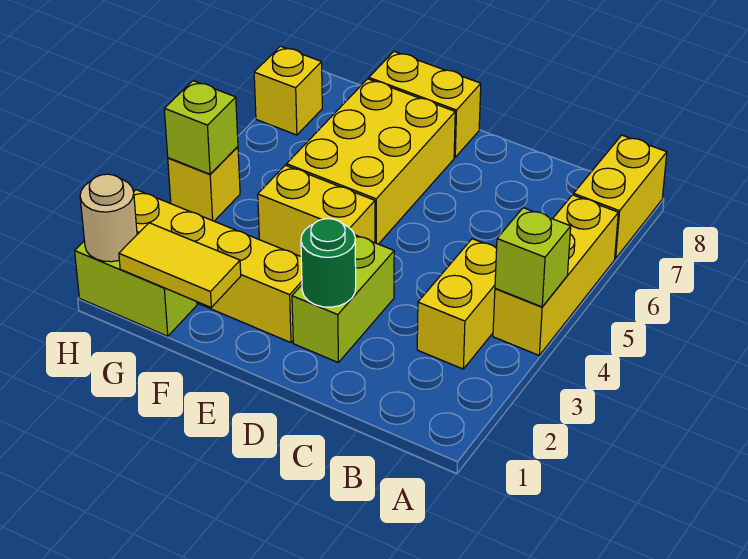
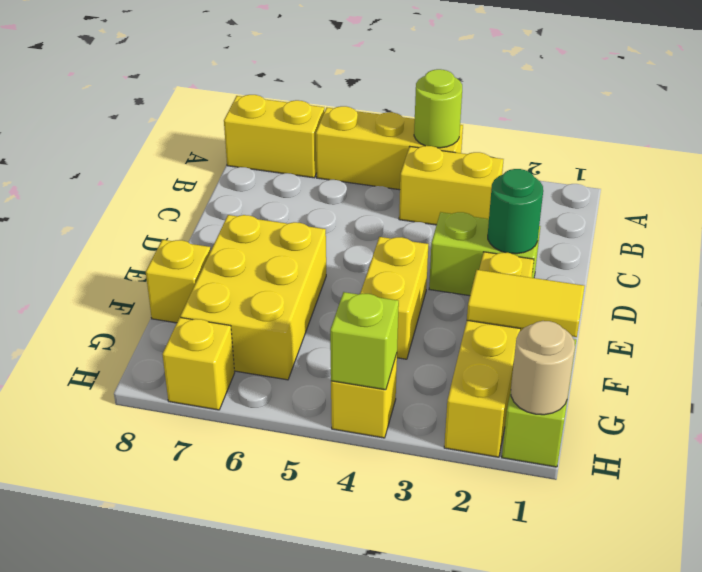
lime 1x1 brick [495,208,571,307] -> lime 1x1 round brick [414,69,462,148]
yellow 2x3 brick [287,79,455,244] -> yellow 2x3 brick turned to [180,215,326,380]
yellow 1x2 brick [369,52,481,157] -> yellow 1x1 brick [146,240,211,323]
yellow 1x2 tile [119,223,241,307] -> yellow 1x2 tile turned to [467,270,585,337]

